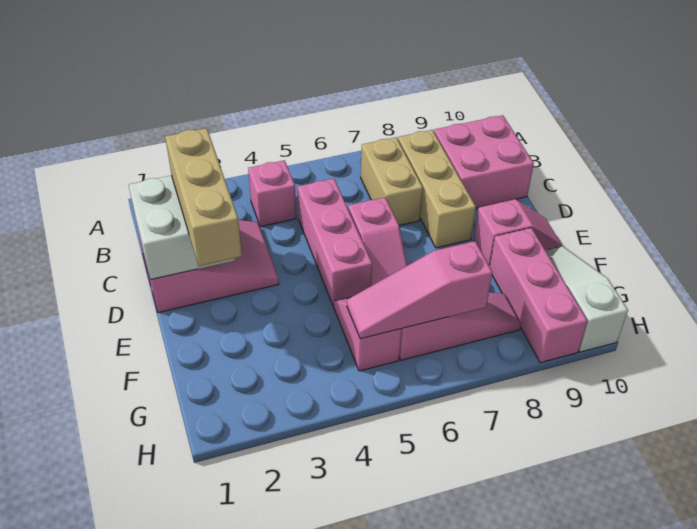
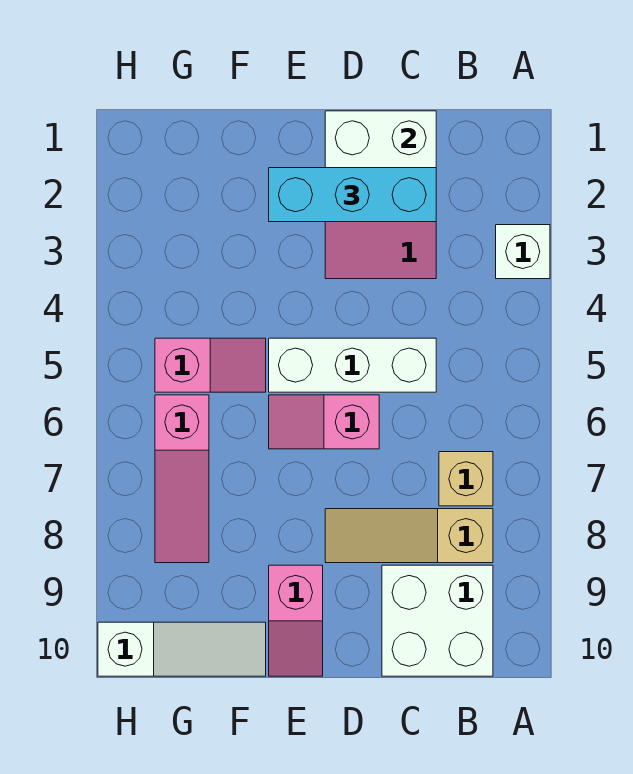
none -> white 1x1 brick [496,225,550,279]
pink 1x1 brick [248,160,296,227] -> none
tan 1x2 brick [361,137,423,226] -> tan 1x1 brick [439,452,493,506]
tan 1x3 brick [398,130,476,248] -> tan 1x3 slope [325,509,493,563]
pink 2x2 brick [434,115,534,208] -> white 2x2 brick [382,565,493,676]
tan 1x3 brick [165,128,242,266] -> cyan 1x3 brick [269,168,436,222]
pink 1x3 brick [297,179,372,304] -> white 1x3 brick [269,338,436,392]
pink 1x3 brick [490,228,587,363] -> none
pink 1x3 slope [347,241,492,339] -> none

